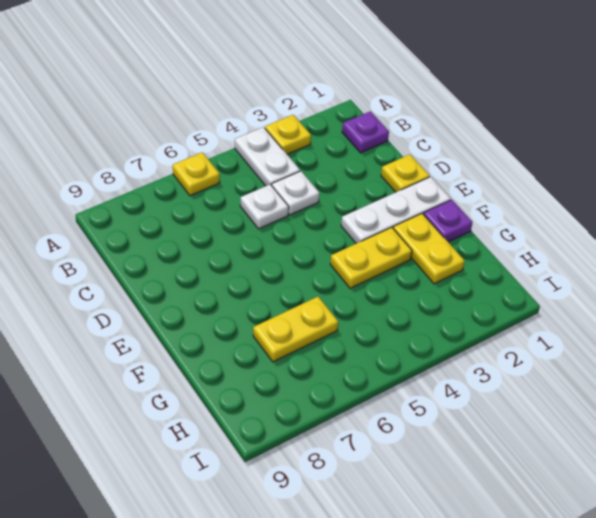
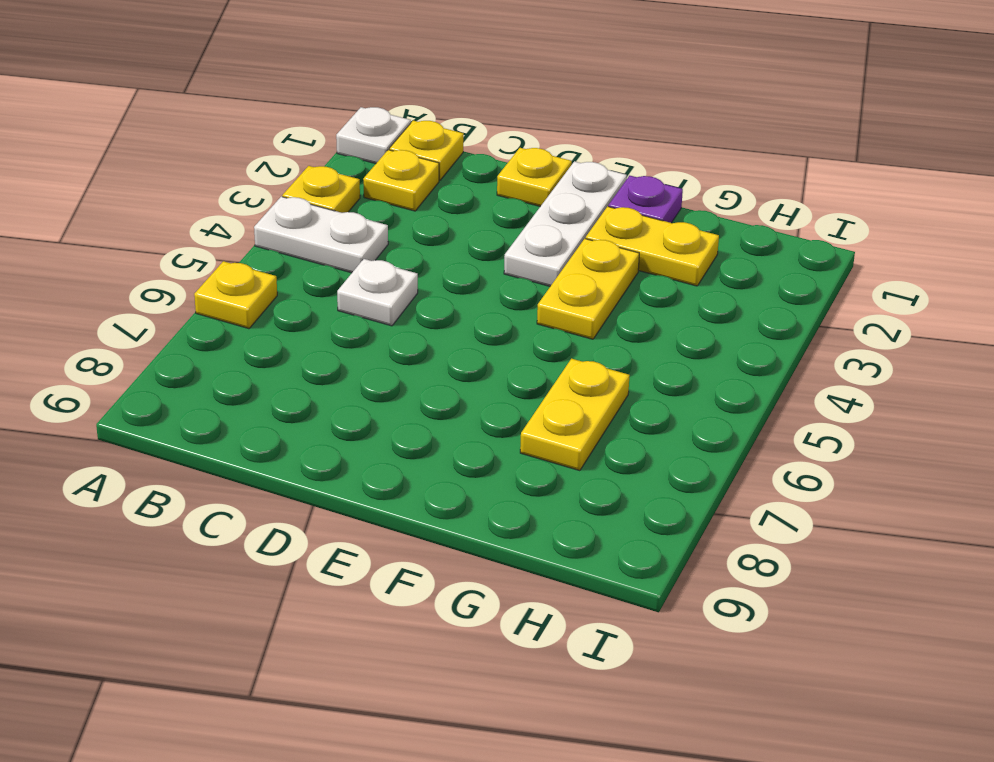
purple 1x1 plate [342,111,389,153] -> yellow 1x1 plate [389,120,464,180]
none -> yellow 1x1 plate [363,150,439,211]
white 1x1 plate [272,171,320,215] -> white 1x1 plate moved to [336,107,411,164]

